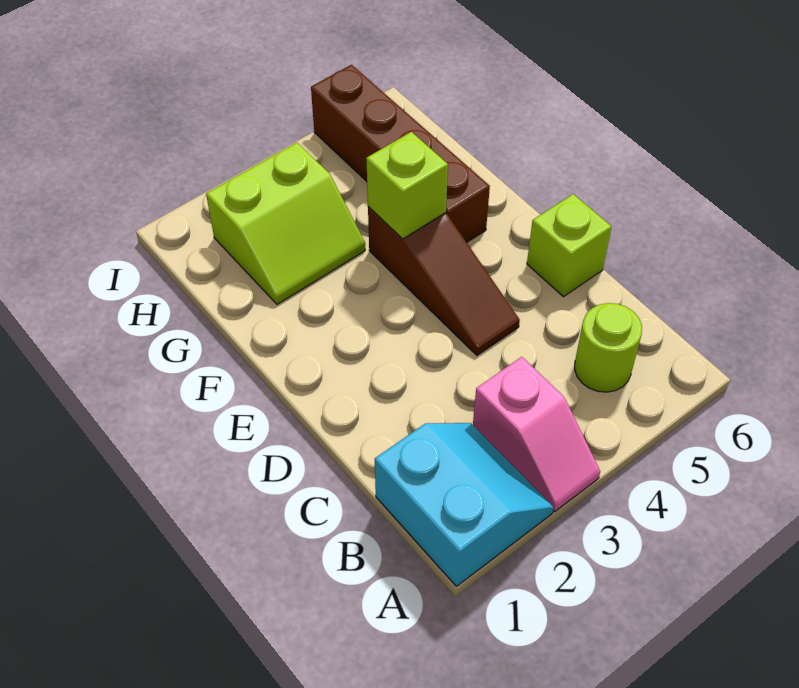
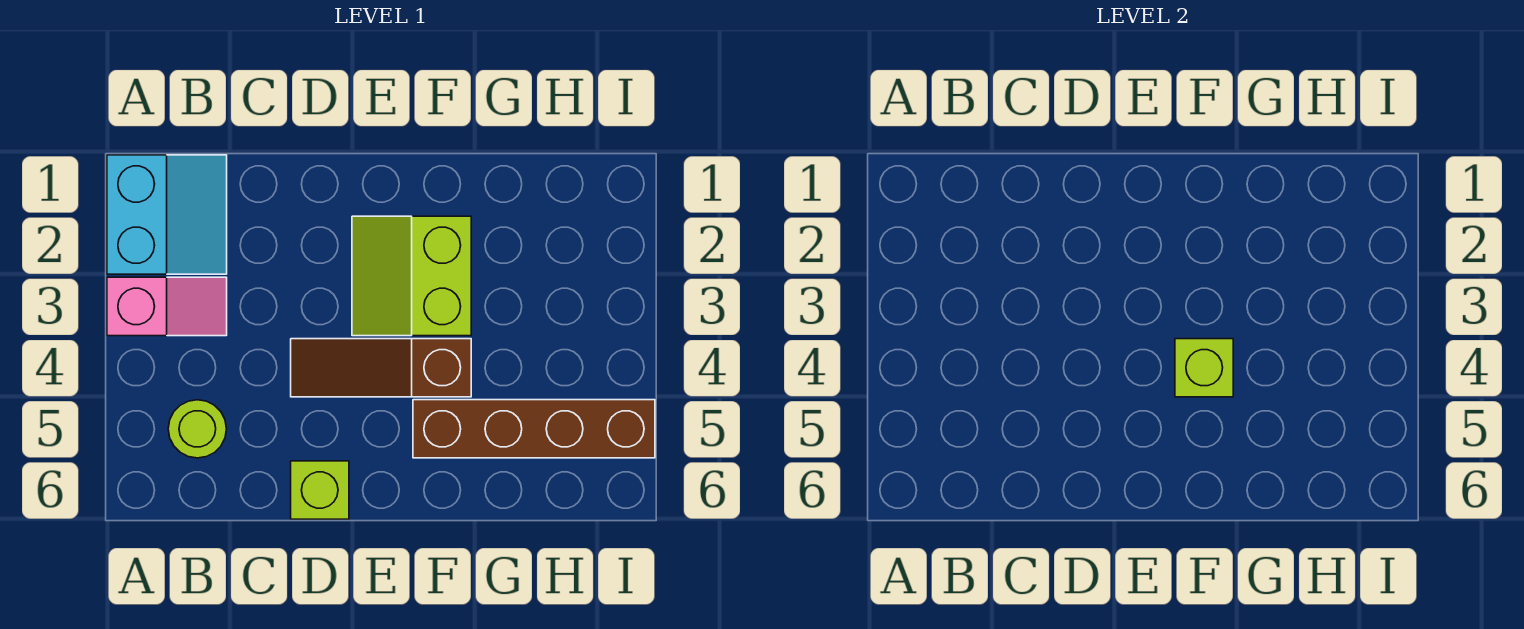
cyan 2x2 slope [375,423,554,586] -> cyan 2x2 slope turned to [107,155,227,274]
pink 1x2 slope [473,357,600,512] -> pink 1x2 slope turned to [107,277,227,336]
lime 2x2 slope [206,143,365,304] -> lime 2x2 slope moved to [352,216,471,336]

